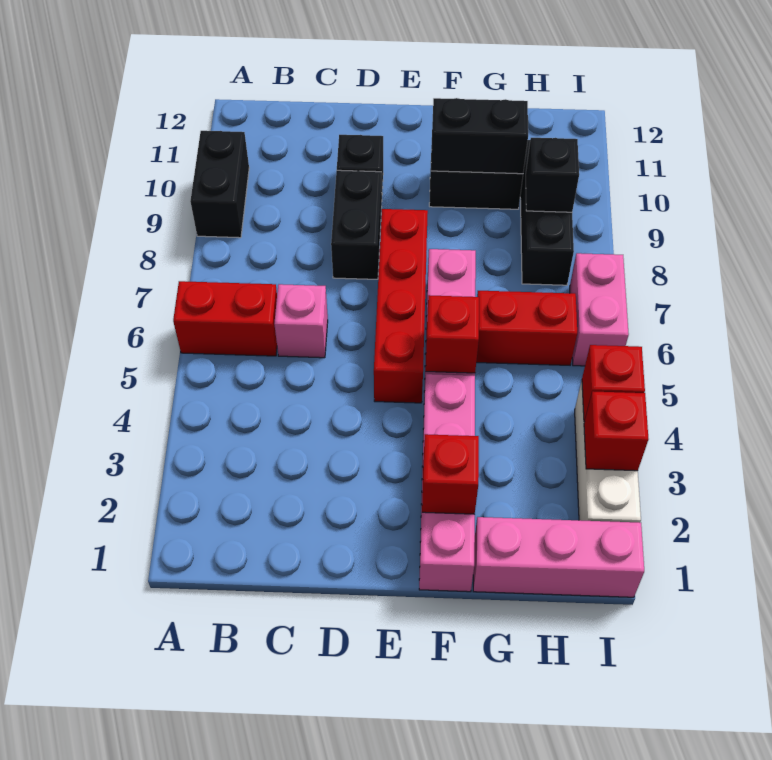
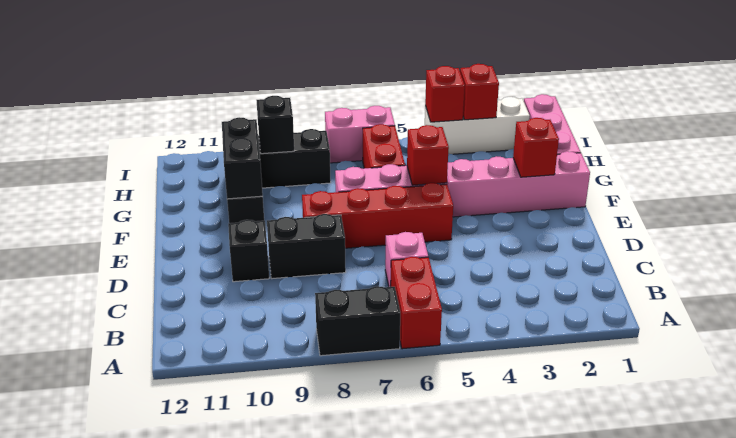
black 1x2 brick [190,131,249,238] -> black 1x2 brick moved to [315,286,400,356]

